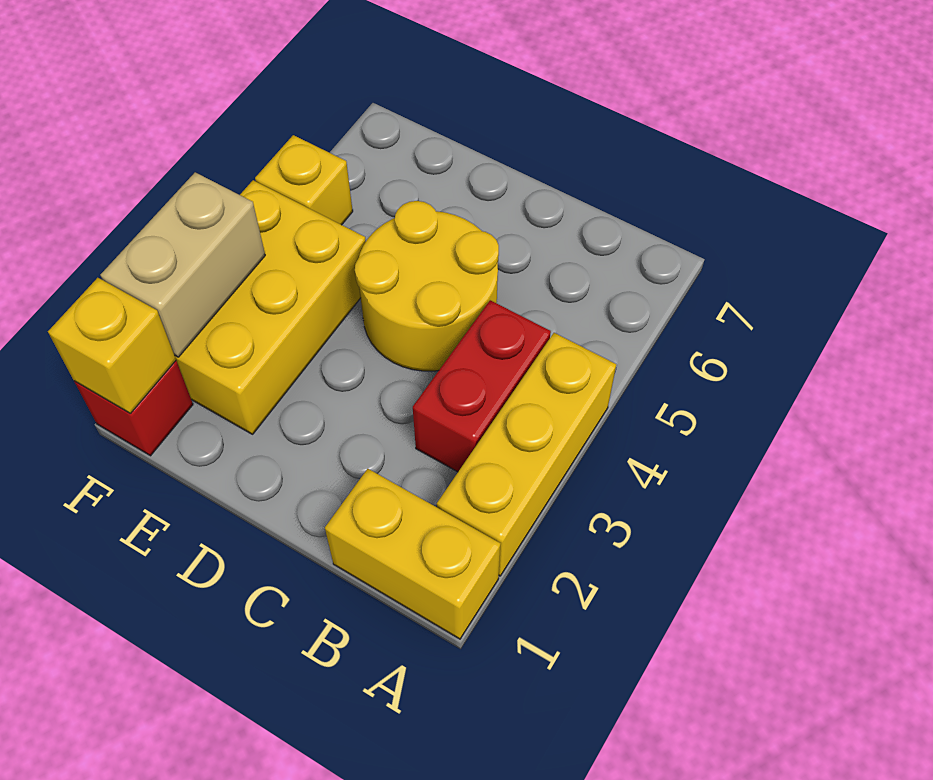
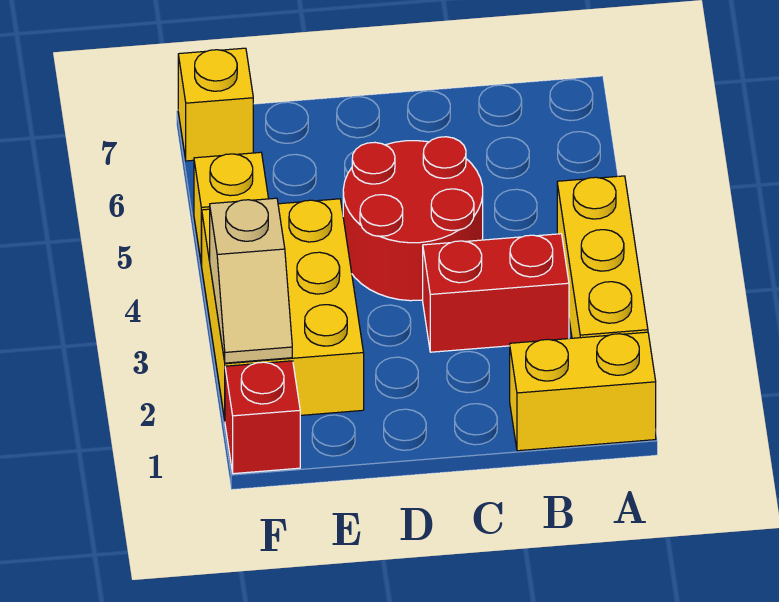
red 1x2 brick [413,300,551,472] -> red 1x2 brick turned to [423,234,569,352]
yellow 2x2 round brick [355,201,499,371] -> red 2x2 round brick [343,137,483,301]
yellow 1x1 brick [48,278,176,414] -> yellow 1x1 brick moved to [178,48,253,161]
tan 1x2 brick [100,172,265,357] -> tan 1x2 slope [210,198,292,363]

